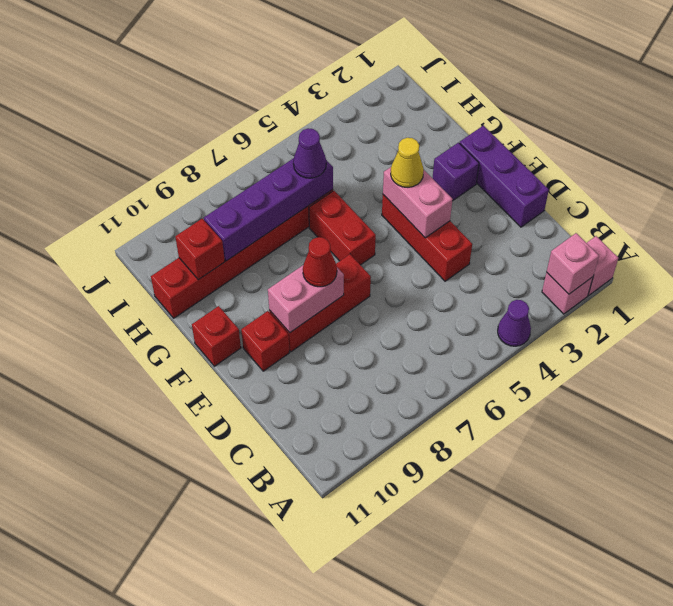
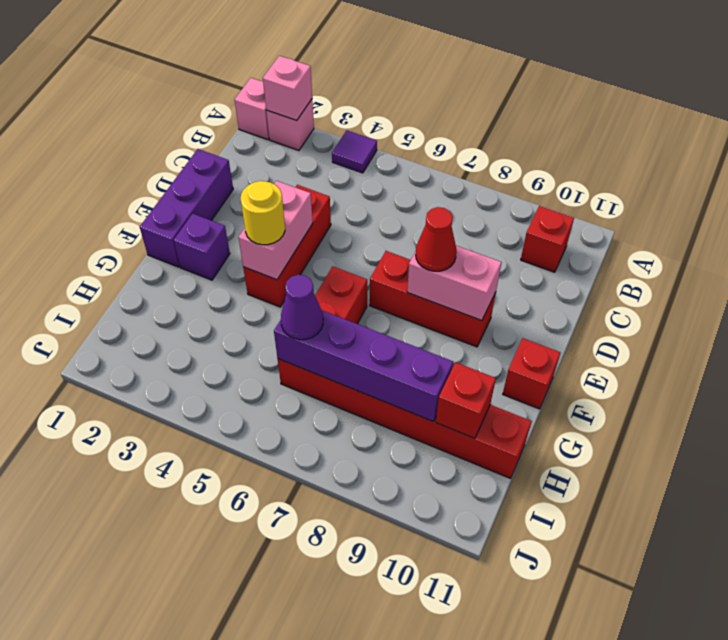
purple 1x1 cone [498,300,531,346] -> purple 1x1 tile [332,130,377,173]
red 1x1 brick [241,311,289,371] -> red 1x1 brick moved to [521,206,574,272]
yellow 1x1 cone [391,138,424,187] -> yellow 1x1 round brick [241,181,285,245]

